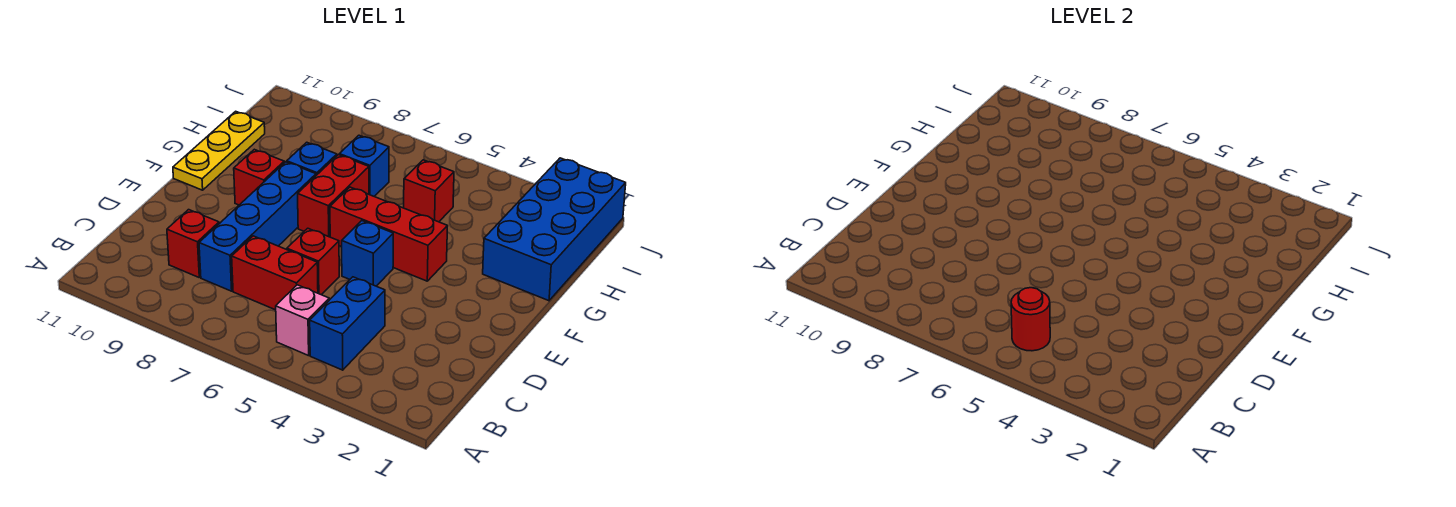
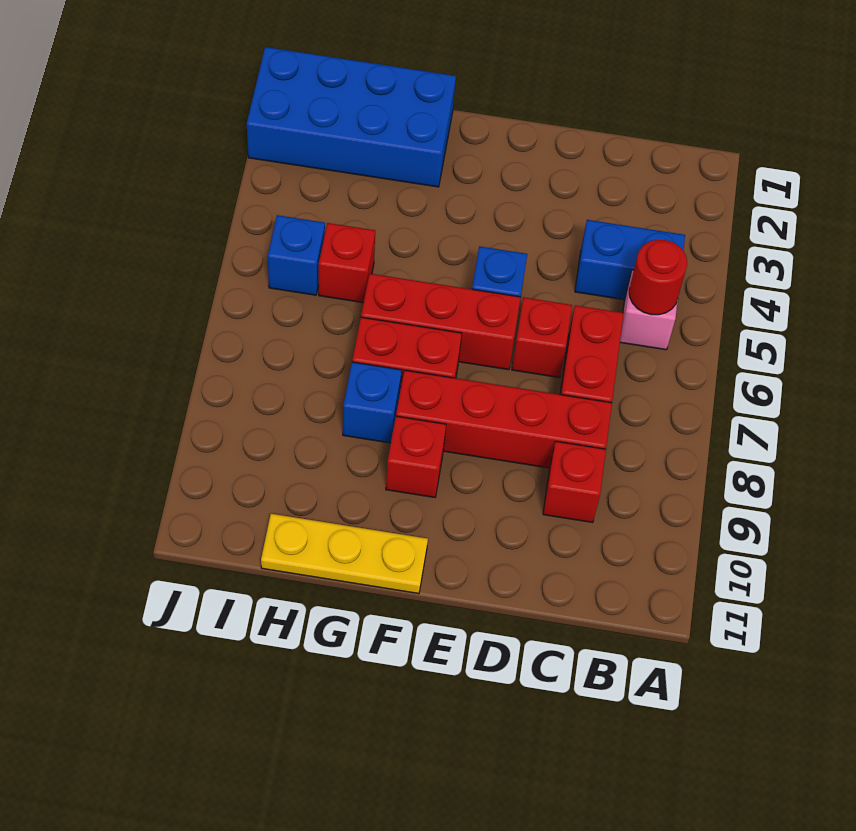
blue 1x4 brick [199,162,316,291] -> red 1x4 brick [396,370,612,468]
red 1x3 brick [330,187,447,281] -> red 1x3 brick turned to [361,274,521,370]
blue 1x1 brick [339,135,389,196] -> blue 1x1 brick moved to [268,215,325,295]

